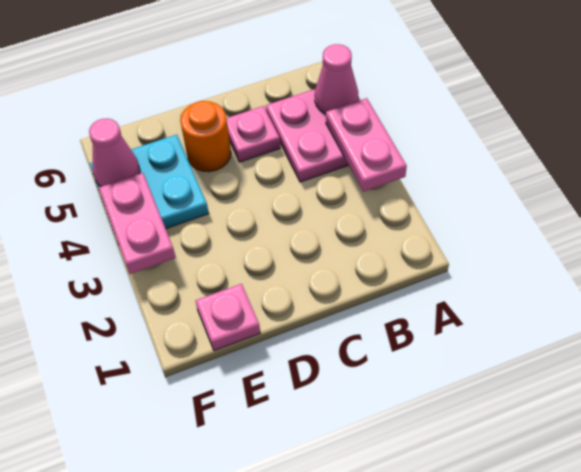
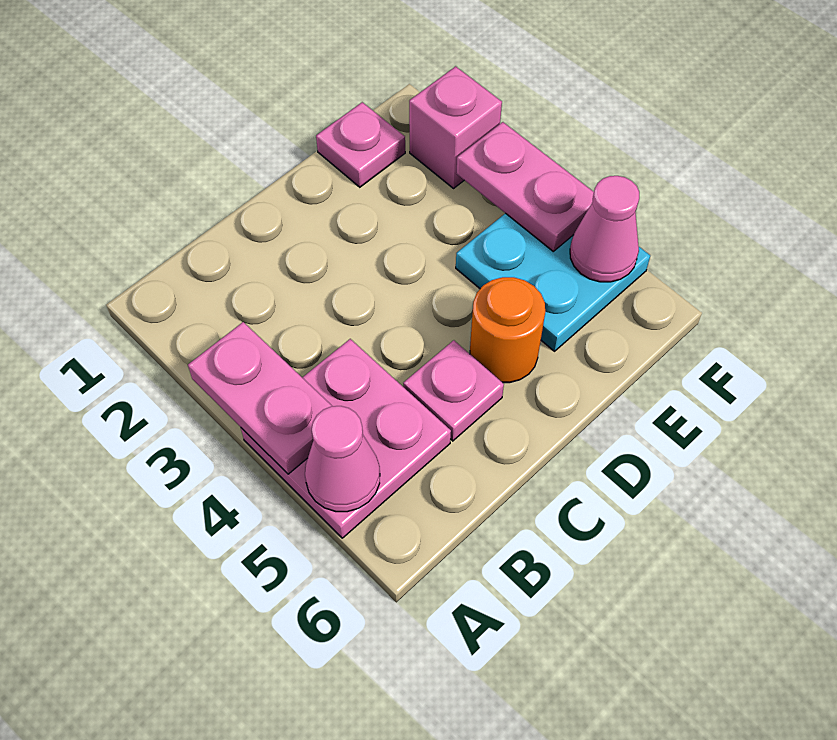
none -> pink 1x1 brick [409,66,502,188]

